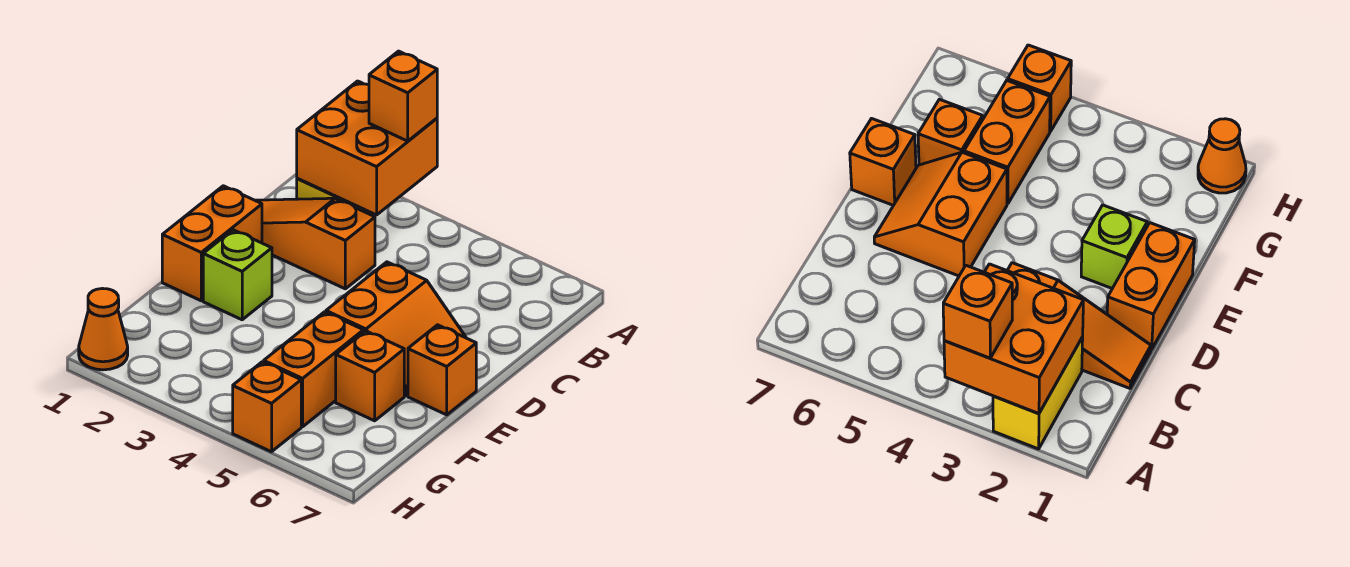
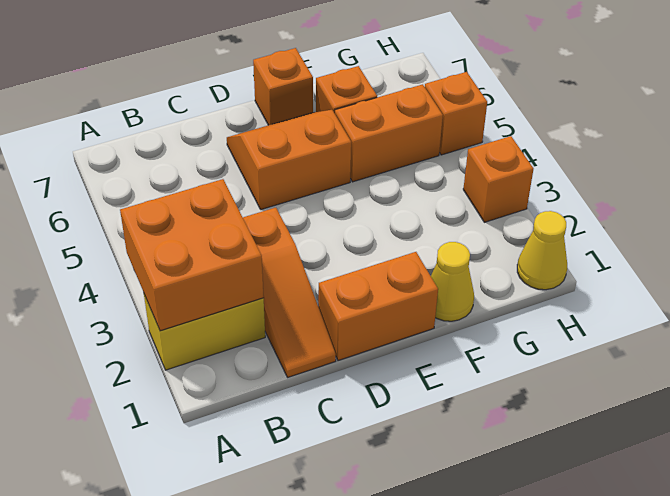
orange 1x1 brick [369,51,437,141] -> orange 1x1 brick moved to [463,136,533,222]
lime 1x1 brick [203,230,272,320] -> none
none -> yellow 1x1 cone [431,242,474,321]
orange 1x1 cone [79,289,128,370] -> yellow 1x1 cone [517,211,567,290]

